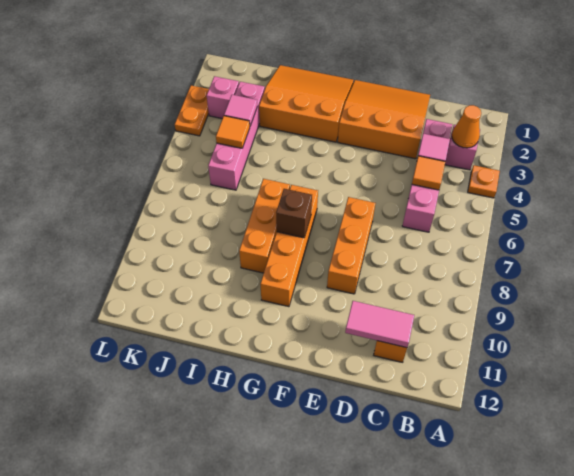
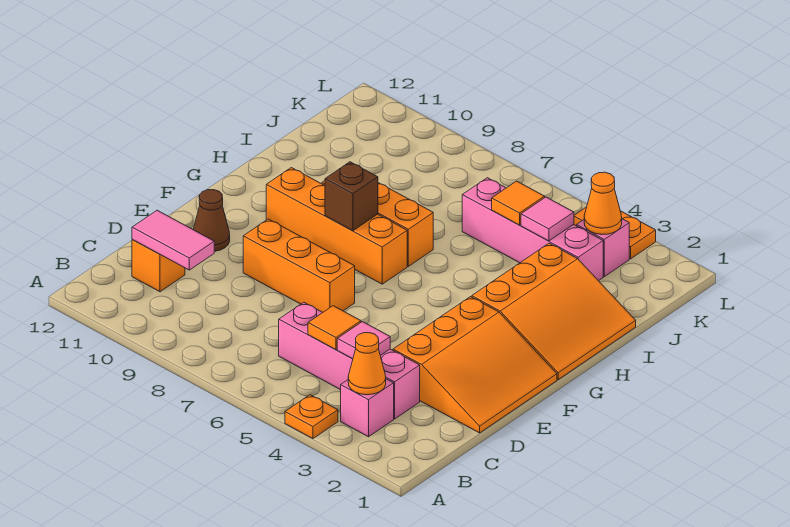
pink 1x2 tile [345,301,414,348] -> pink 1x2 tile turned to [132,210,214,270]
none -> brown 1x1 cone [193,190,230,251]
none -> orange 1x1 cone [584,172,622,235]

